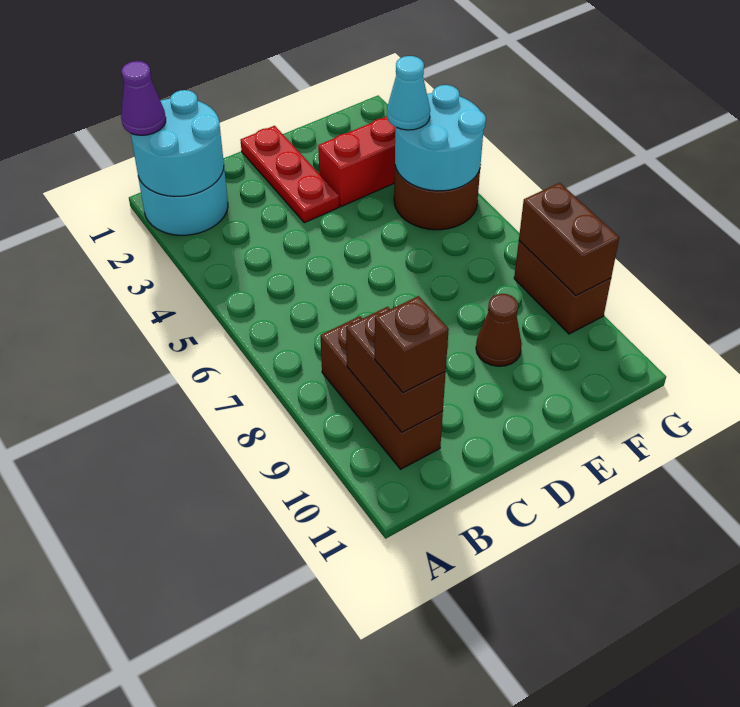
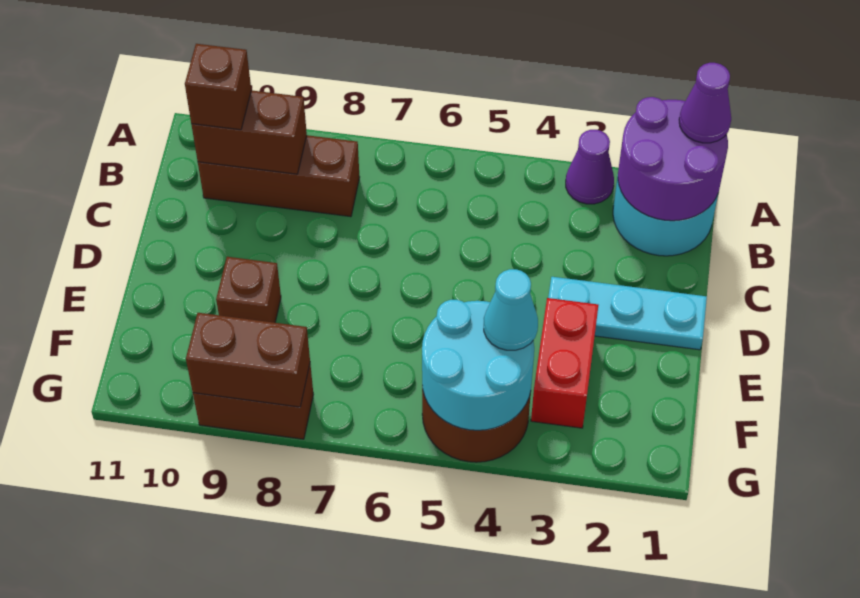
cyan 2x2 round brick [131,90,224,197] -> purple 2x2 round brick [618,97,728,221]
none -> purple 1x1 cone [566,130,614,204]
red 1x3 plate [241,126,339,223] -> cyan 1x3 plate [548,277,707,350]
brown 1x1 cone [476,294,522,366] -> brown 1x1 brick [216,257,281,323]

